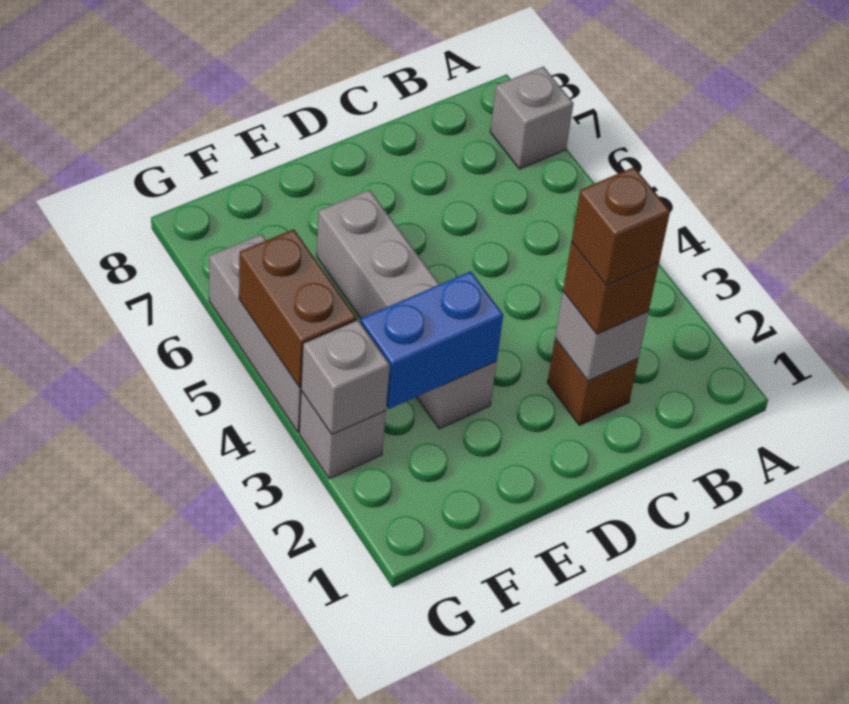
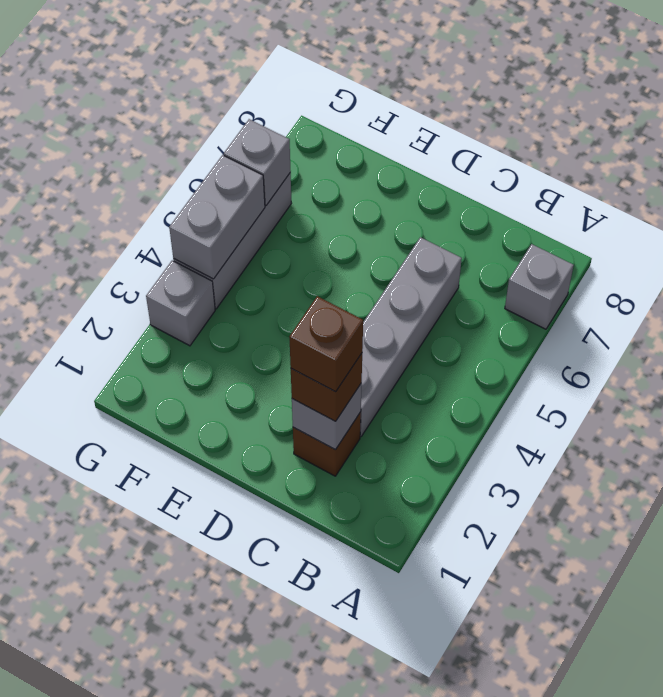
grey 1x4 brick [317,190,497,429] -> grey 1x4 brick moved to [360,237,462,436]
blue 1x2 brick [361,271,503,409] -> none
grey 1x1 brick [301,320,390,434] -> grey 1x1 brick moved to [224,119,291,205]
brown 1x2 brick [239,229,356,387] -> grey 1x2 brick [169,155,265,279]

